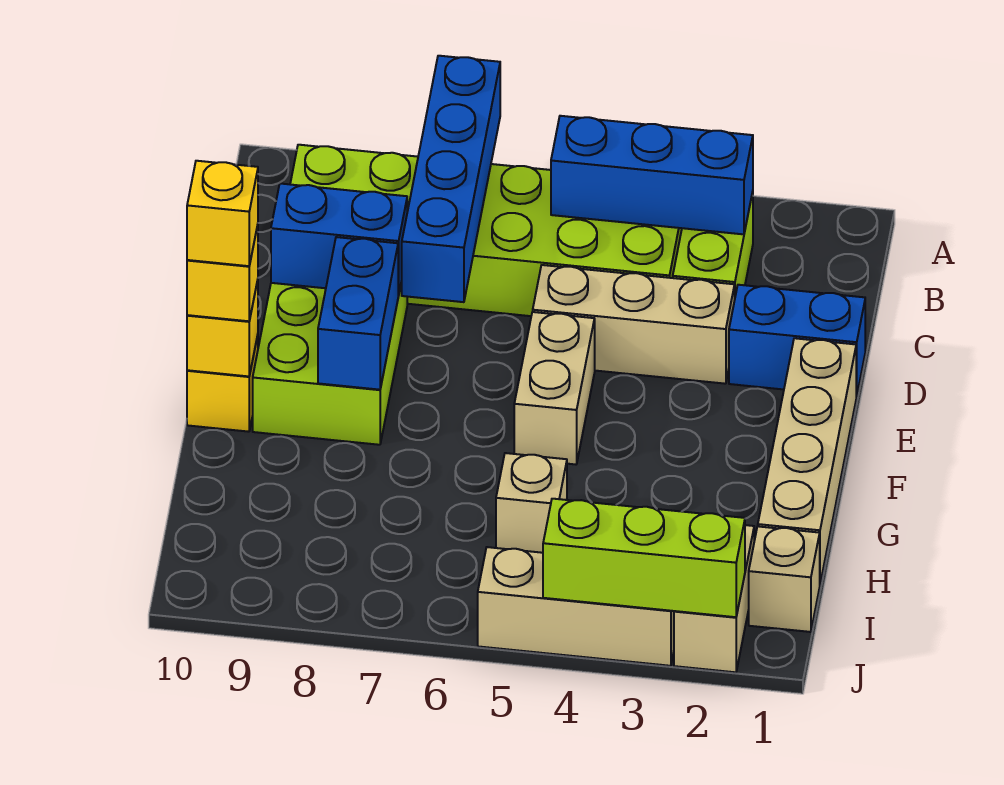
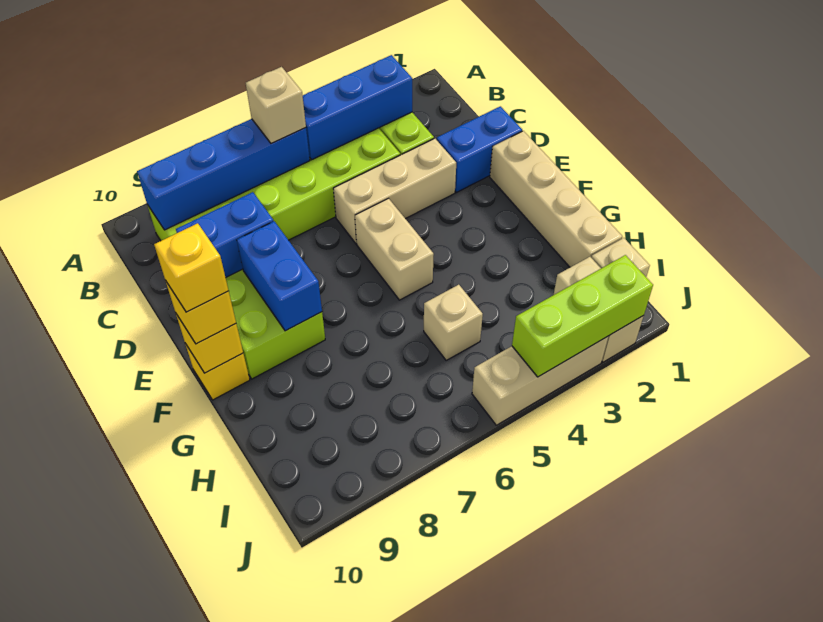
blue 1x4 brick [401,56,500,302] -> blue 1x4 brick turned to [137,119,310,230]
none -> tan 1x1 brick [246,67,306,144]

